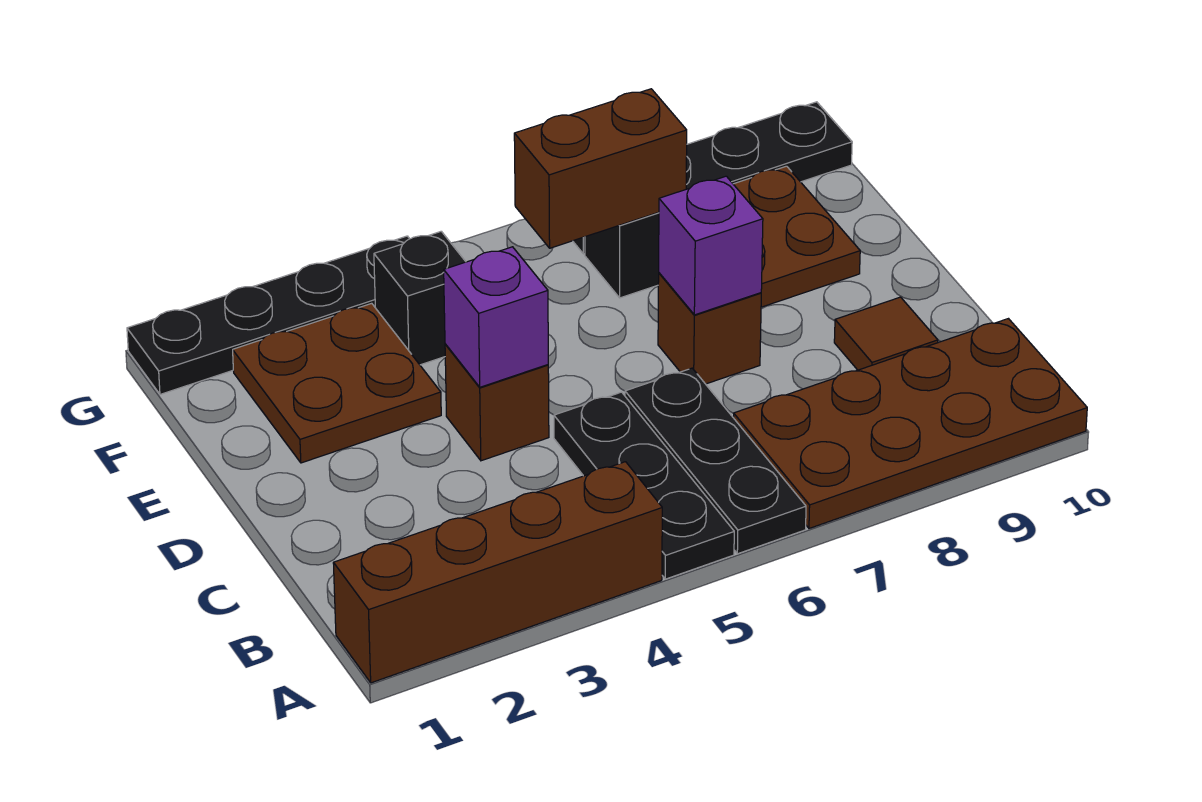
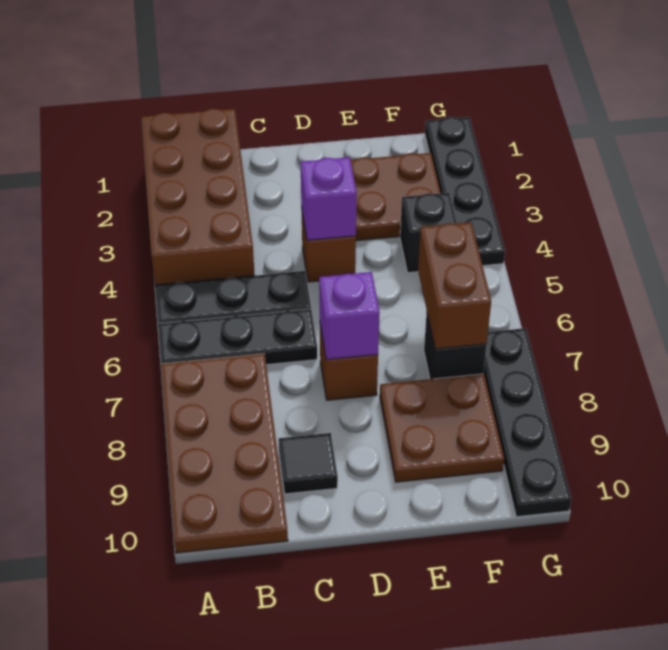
brown 1x4 brick [333,462,662,683] -> brown 2x4 brick [141,109,255,285]
brown 1x1 tile [834,297,938,370] -> black 1x1 tile [278,433,338,494]

